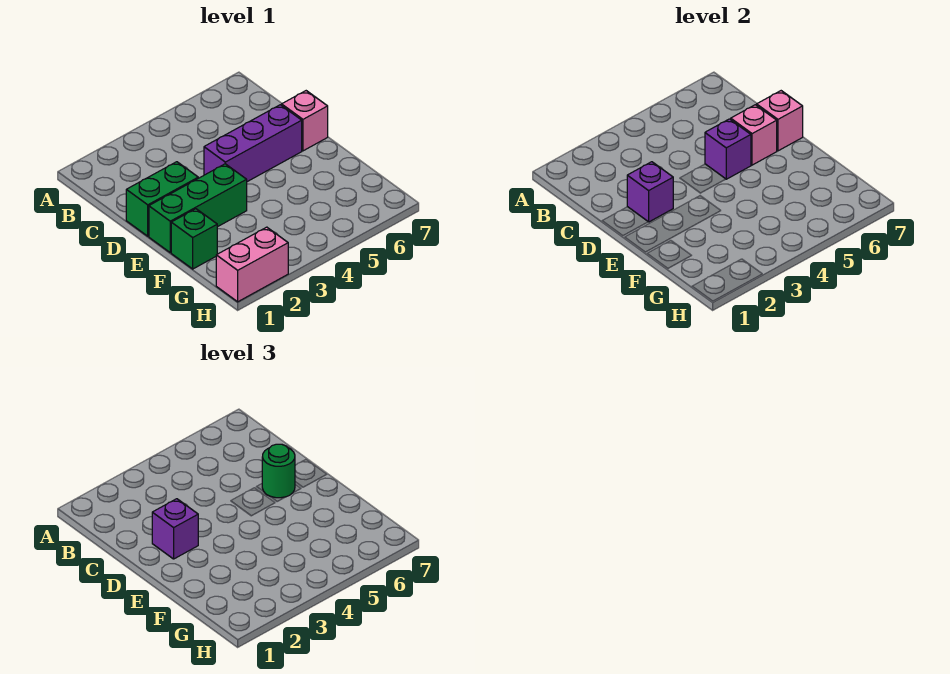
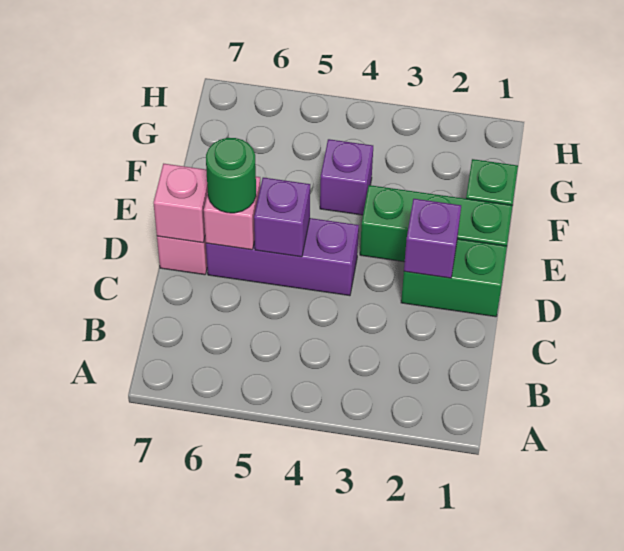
purple 1x1 brick [152,499,198,559] -> purple 1x1 brick moved to [320,139,373,215]
pink 1x2 brick [216,227,288,302] -> none

